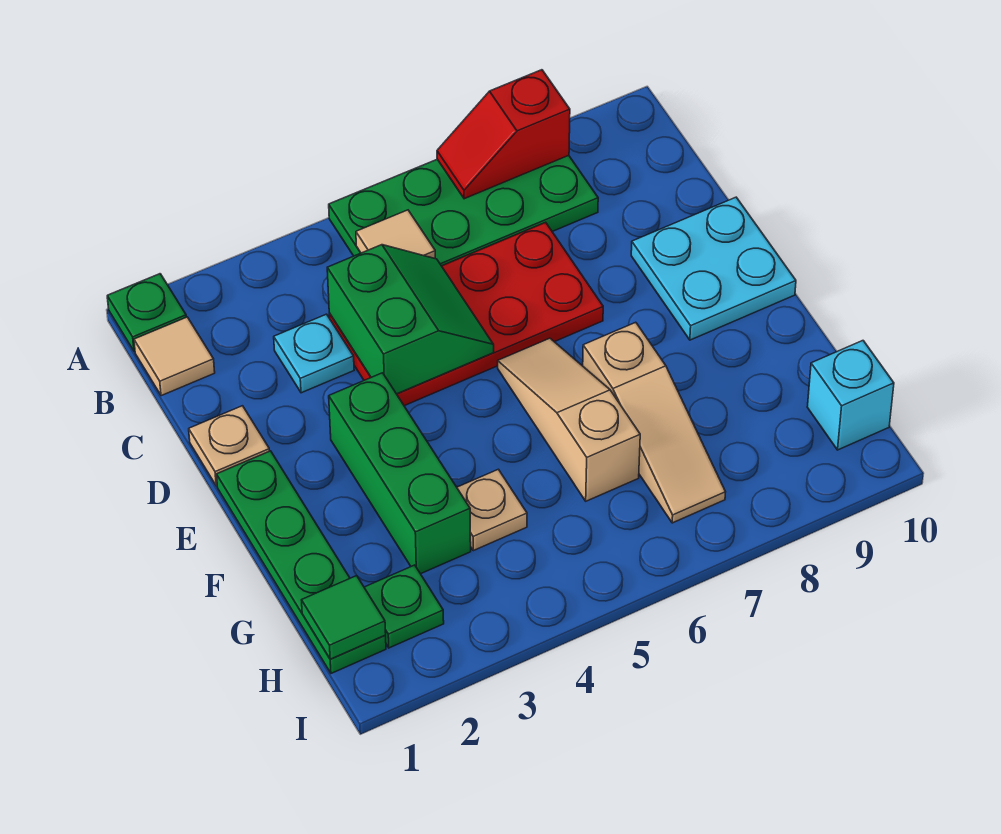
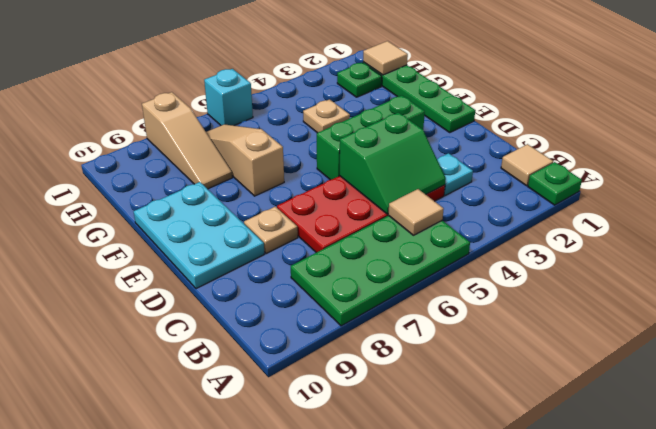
red 1x2 slope [437,70,570,199] -> none
green 2x2 slope [327,245,494,394] -> green 2x2 slope turned to [340,113,446,214]
tan 1x1 plate [189,406,270,486] -> tan 1x1 plate moved to [244,207,298,254]
cyan 2x2 plate [631,197,796,340] -> cyan 2x3 plate [134,182,264,289]
green 1x3 brick [329,373,471,574] -> green 1x3 brick turned to [317,96,425,180]
tan 1x3 slope [498,338,640,501] -> tan 1x3 slope moved to [142,92,232,189]
green 1x1 tile [302,576,386,659] -> tan 1x1 tile [363,41,408,75]
cyan 1x1 brick [807,341,894,450] -> cyan 1x1 brick moved to [204,69,253,126]

